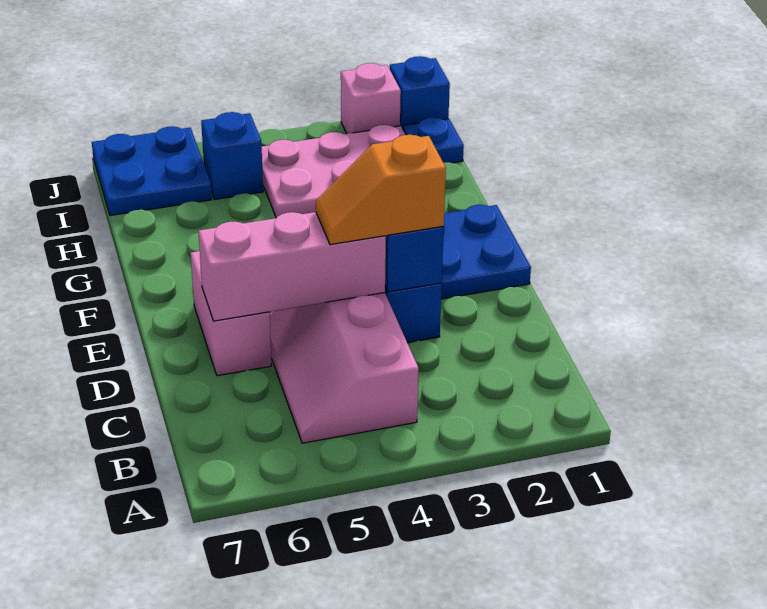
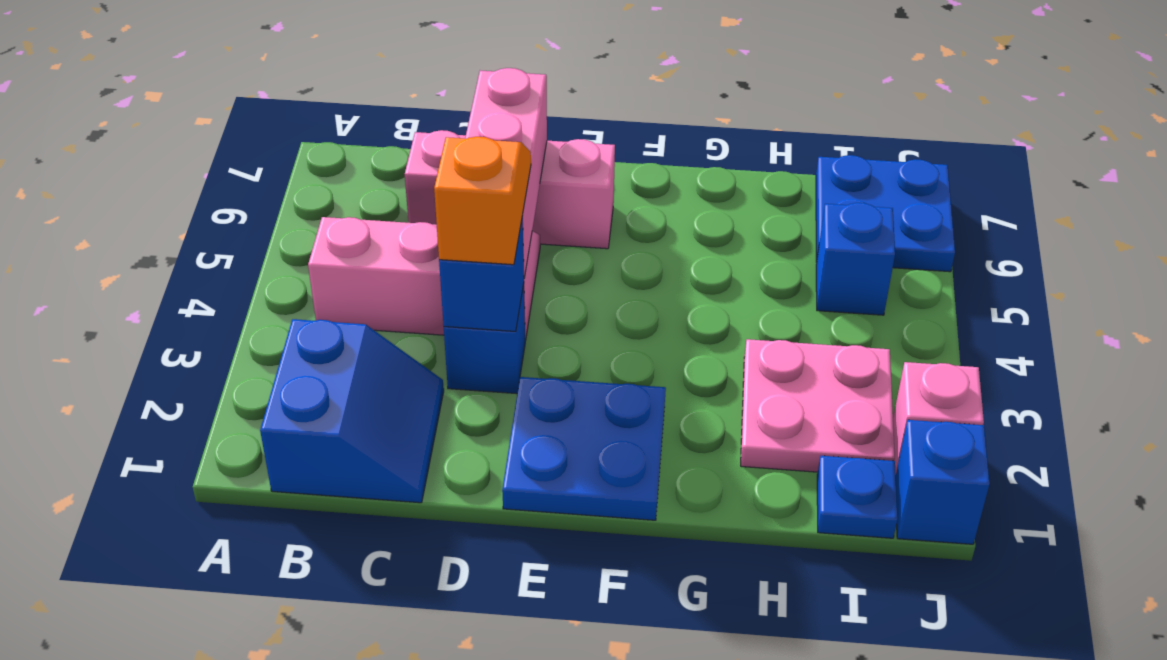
none -> blue 2x2 slope [260,319,444,503]
pink 1x2 brick [191,251,271,376] -> pink 1x3 brick [405,130,615,249]
pink 2x3 plate [262,125,405,218] -> pink 2x2 plate [741,339,895,472]

